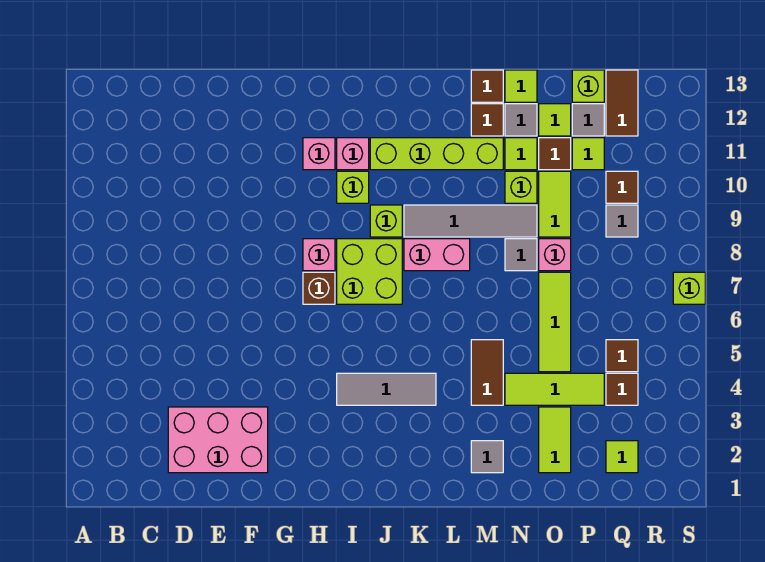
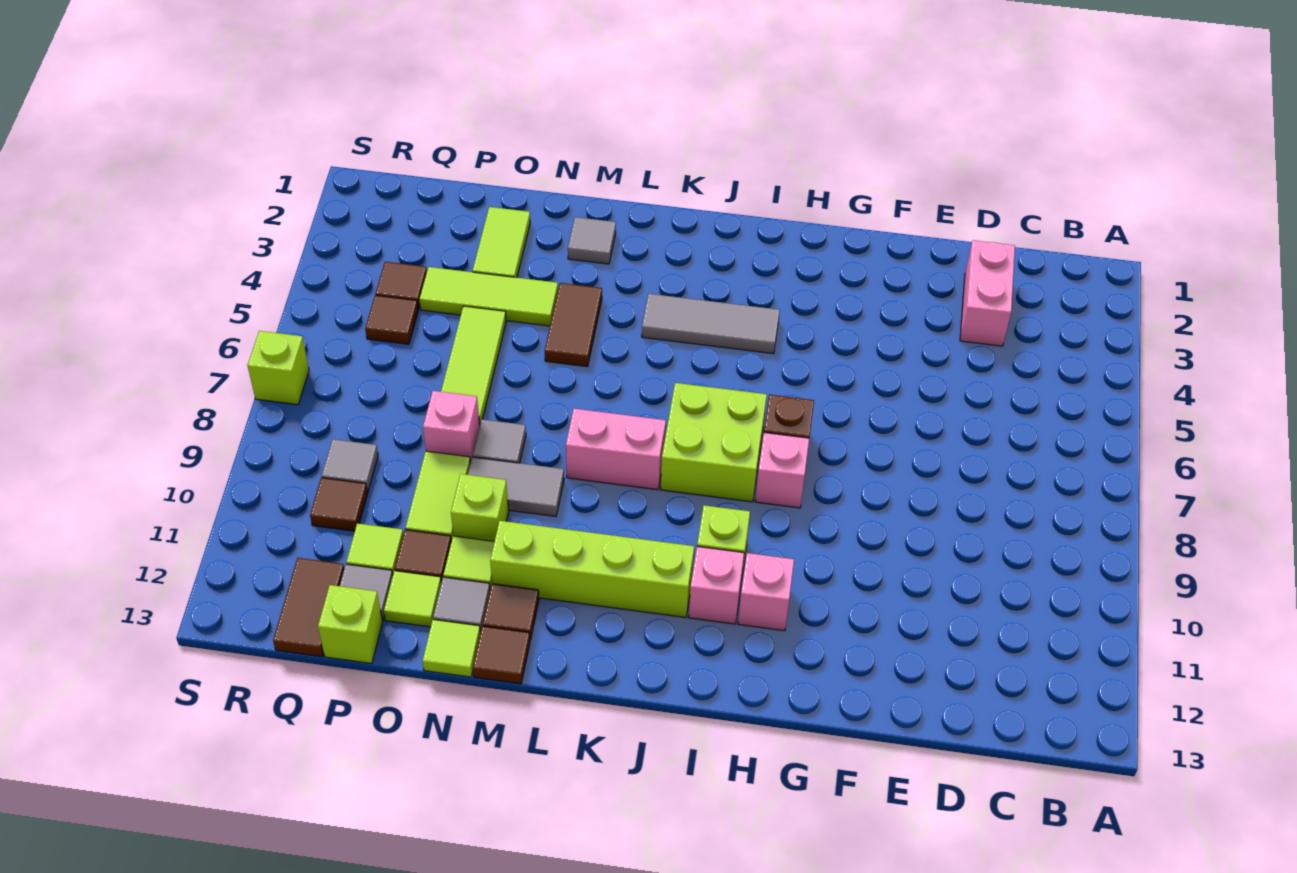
pink 2x3 brick [168,407,268,473] -> pink 1x2 brick [960,240,1015,346]
lime 1x1 brick [370,205,402,237] -> none
grey 1x4 tile [404,205,537,237] -> grey 1x2 tile [468,457,564,517]
lime 1x1 tile [606,441,638,473] -> none

